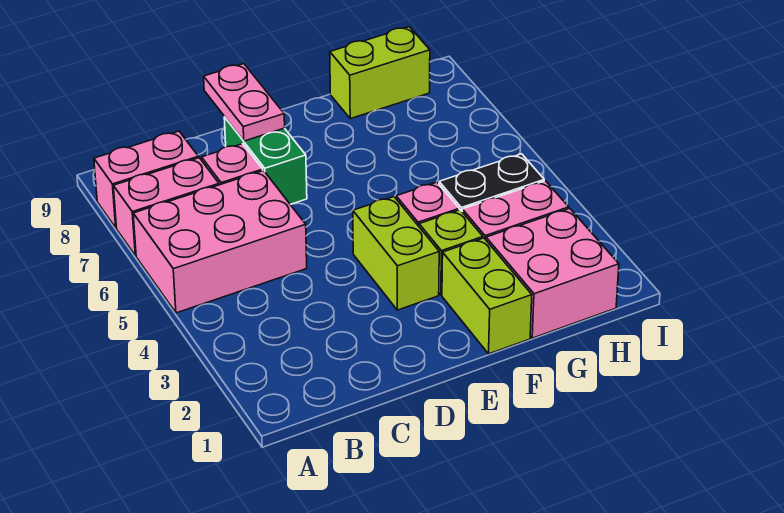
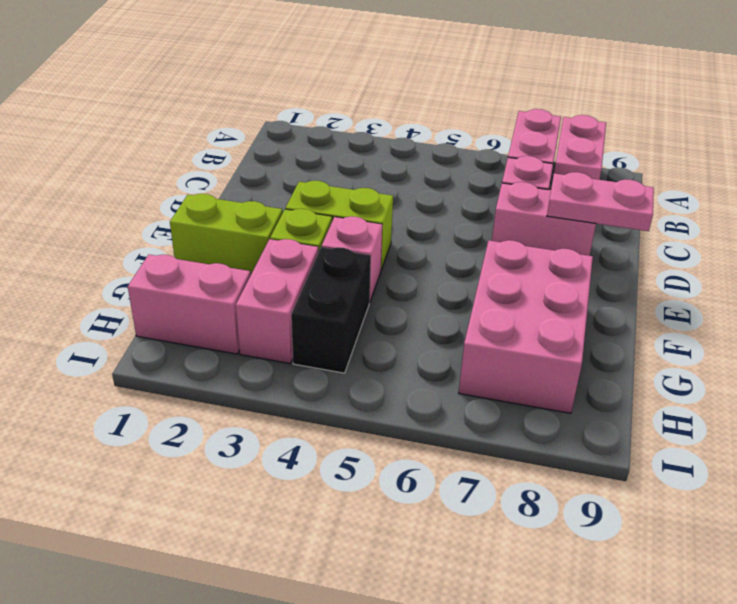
pink 2x3 brick [133,171,307,313] -> pink 2x3 brick moved to [459,240,593,413]
green 1x2 brick [224,117,307,204] -> pink 1x2 brick [492,182,596,256]
pink 2x2 brick [486,208,619,338] -> pink 1x2 brick [128,255,251,354]
lime 1x2 brick [330,27,430,119] -> none

